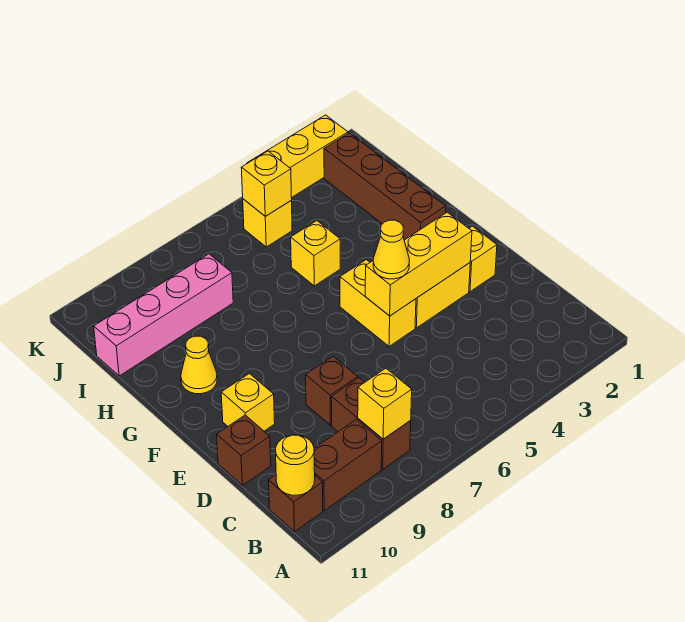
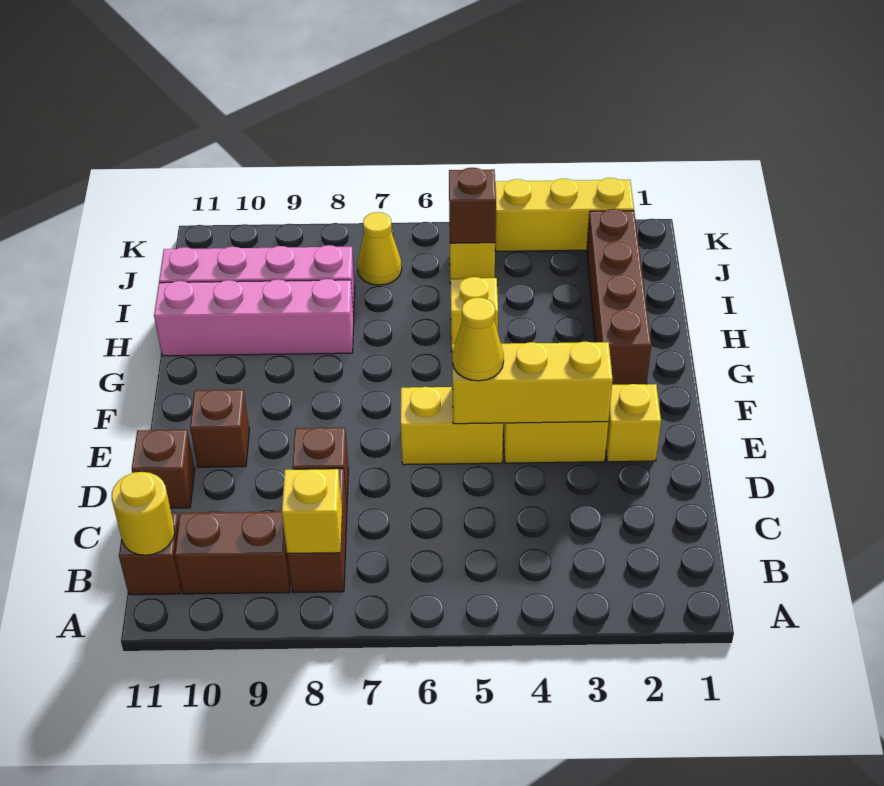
yellow 1x2 brick [340,260,416,346] -> yellow 1x2 brick turned to [401,387,503,465]
yellow 1x1 brick [221,374,275,431] -> brown 1x1 brick [190,390,249,467]
yellow 1x1 cone [181,336,217,394] -> yellow 1x1 cone moved to [357,212,402,285]
none -> pink 1x4 brick [154,279,354,356]
yellow 1x1 brick [241,151,292,216] -> brown 1x1 brick [449,168,496,243]

